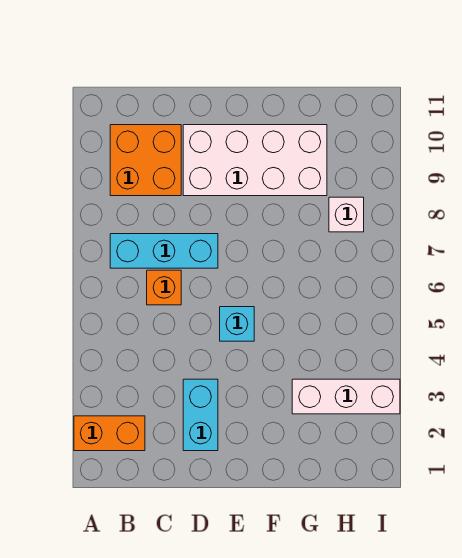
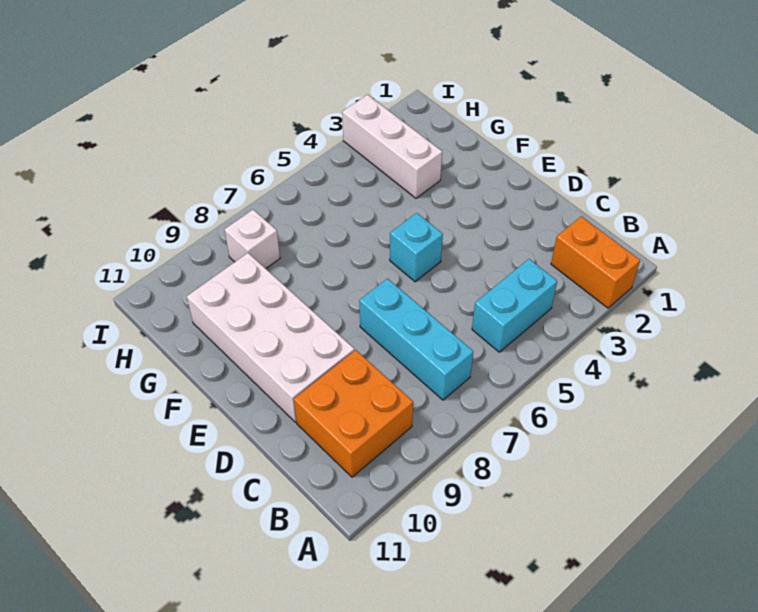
orange 1x1 brick [147,270,181,305] -> none
cyan 1x2 brick [183,379,218,451] -> cyan 1x2 brick moved to [472,259,557,352]

